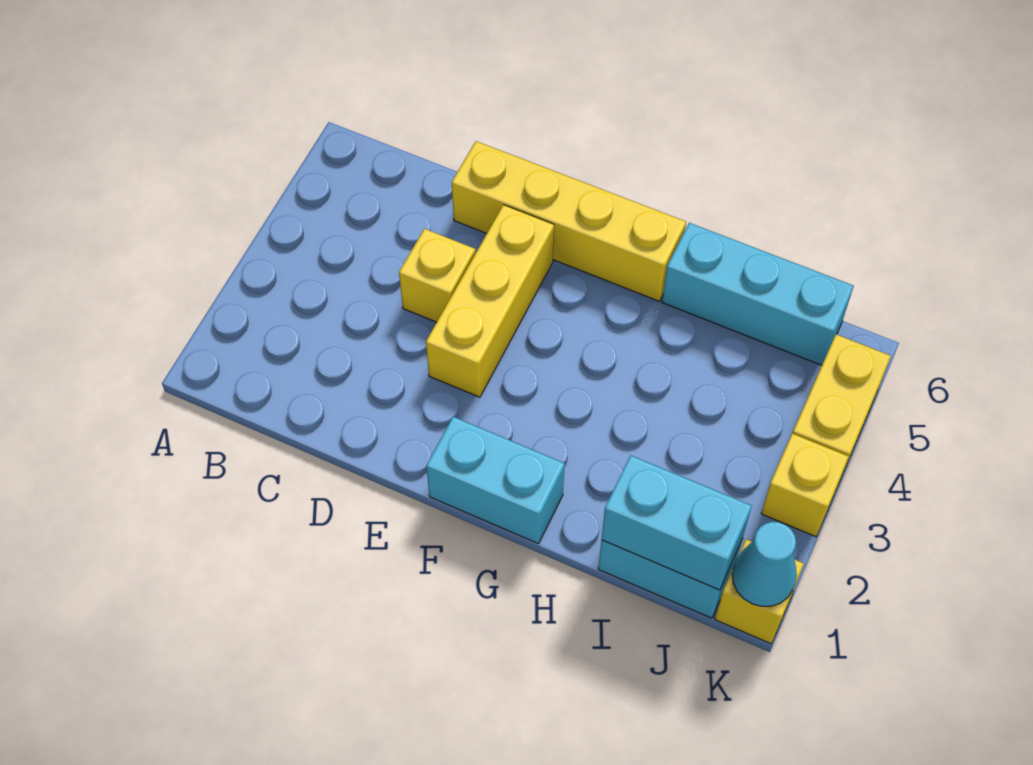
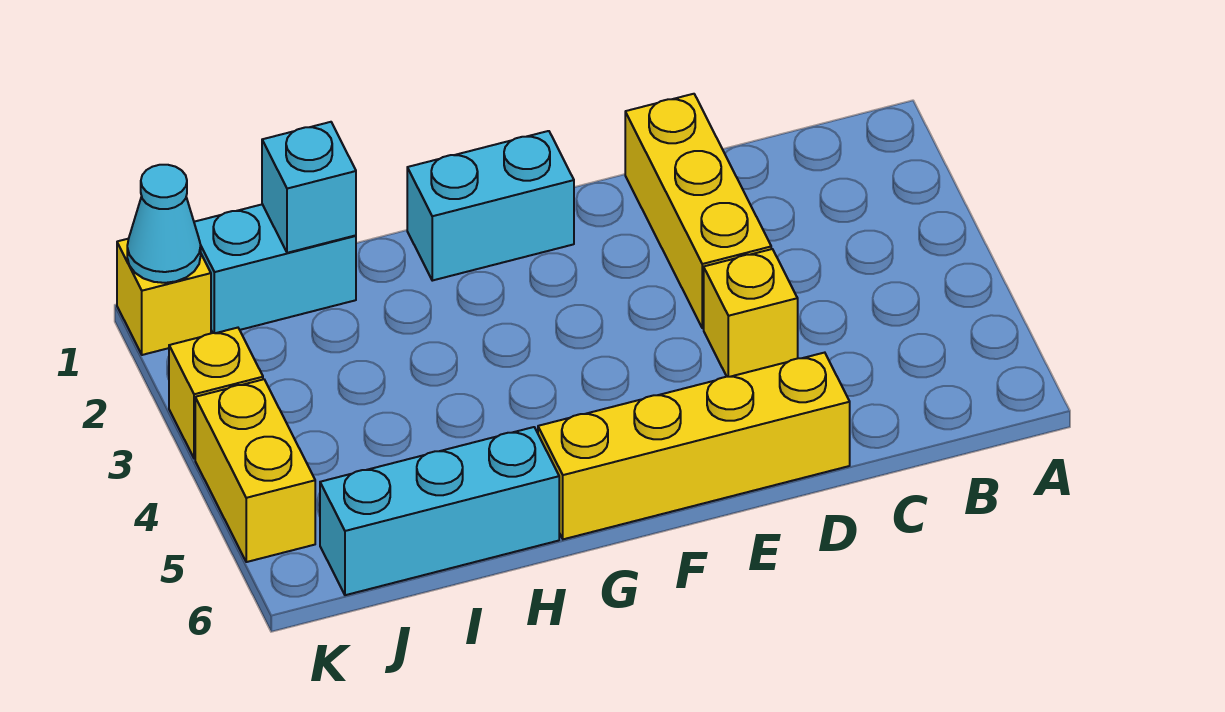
yellow 1x3 brick [426,205,554,397] -> yellow 1x3 brick moved to [625,94,771,328]
cyan 1x2 brick [602,455,752,590] -> cyan 1x1 brick [262,122,356,253]

